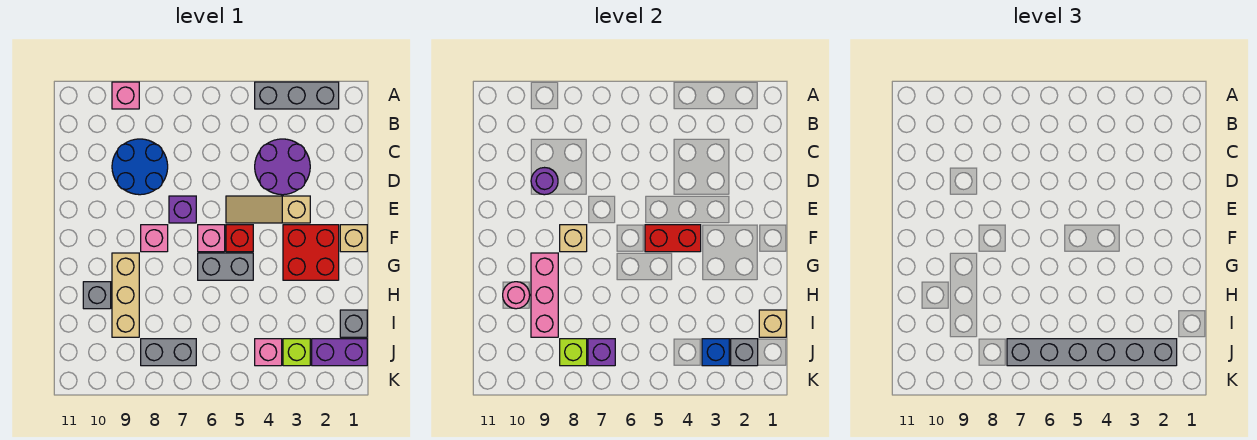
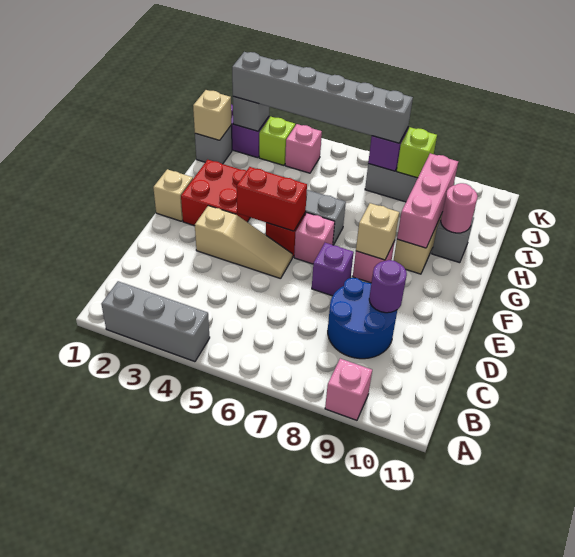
purple 2x2 round brick [255,139,310,195] -> none
blue 1x1 brick [702,339,729,366] -> none

